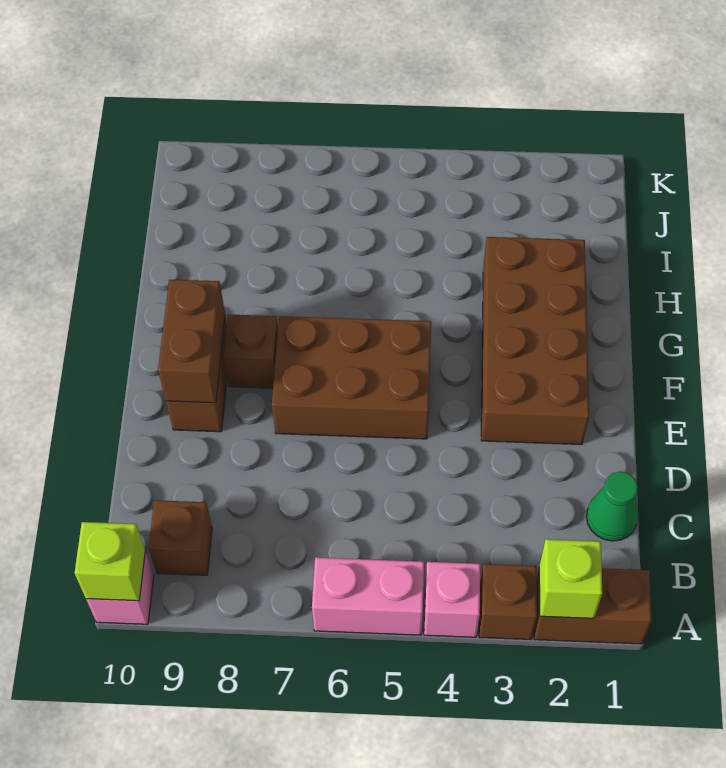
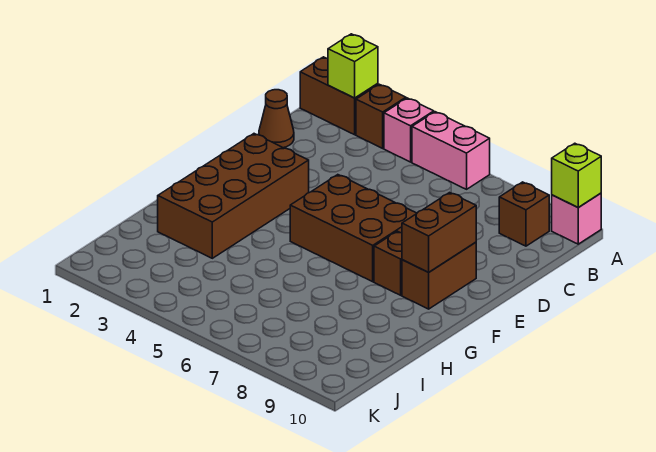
green 1x1 cone [587,471,639,541] -> brown 1x1 cone [259,90,294,148]

